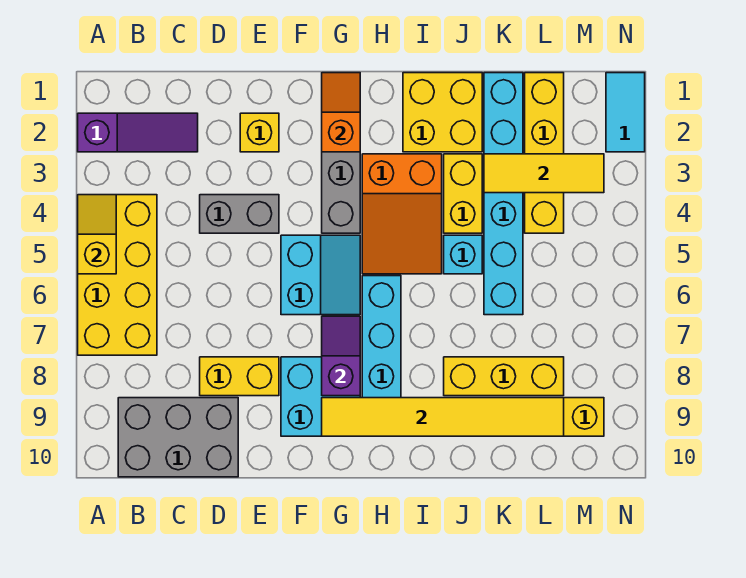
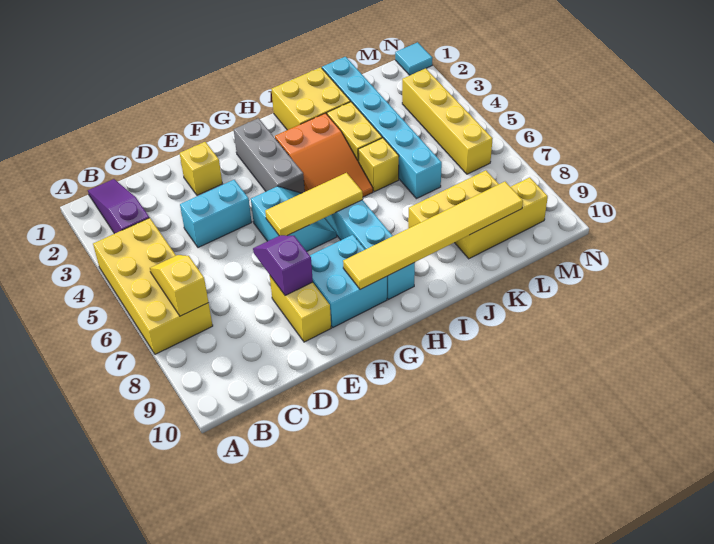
purple 1x3 slope [78,113,198,152] -> purple 1x3 slope turned to [88,179,149,234]
yellow 1x2 slope [78,195,116,274] -> yellow 1x2 slope moved to [150,255,208,316]
grey 2x3 brick [118,398,238,477] -> none
grey 1x2 brick [200,195,279,233] -> cyan 1x2 brick [180,180,252,248]
yellow 1x2 brick [200,357,279,396] -> yellow 1x2 brick turned to [270,276,331,342]
orange 1x2 slope [322,73,360,152] -> none
purple 1x2 slope [322,316,360,396] -> purple 1x2 slope moved to [253,235,313,296]
cyan 1x1 brick [444,235,482,274] -> yellow 1x1 brick [358,138,399,192]
yellow 1x3 tile [484,154,604,193] -> yellow 1x3 tile moved to [265,173,363,236]
yellow 1x4 brick [525,73,564,233] -> yellow 1x4 brick moved to [402,68,493,174]
cyan 1x2 tile [606,73,645,152] -> cyan 1x1 tile [395,42,432,75]

